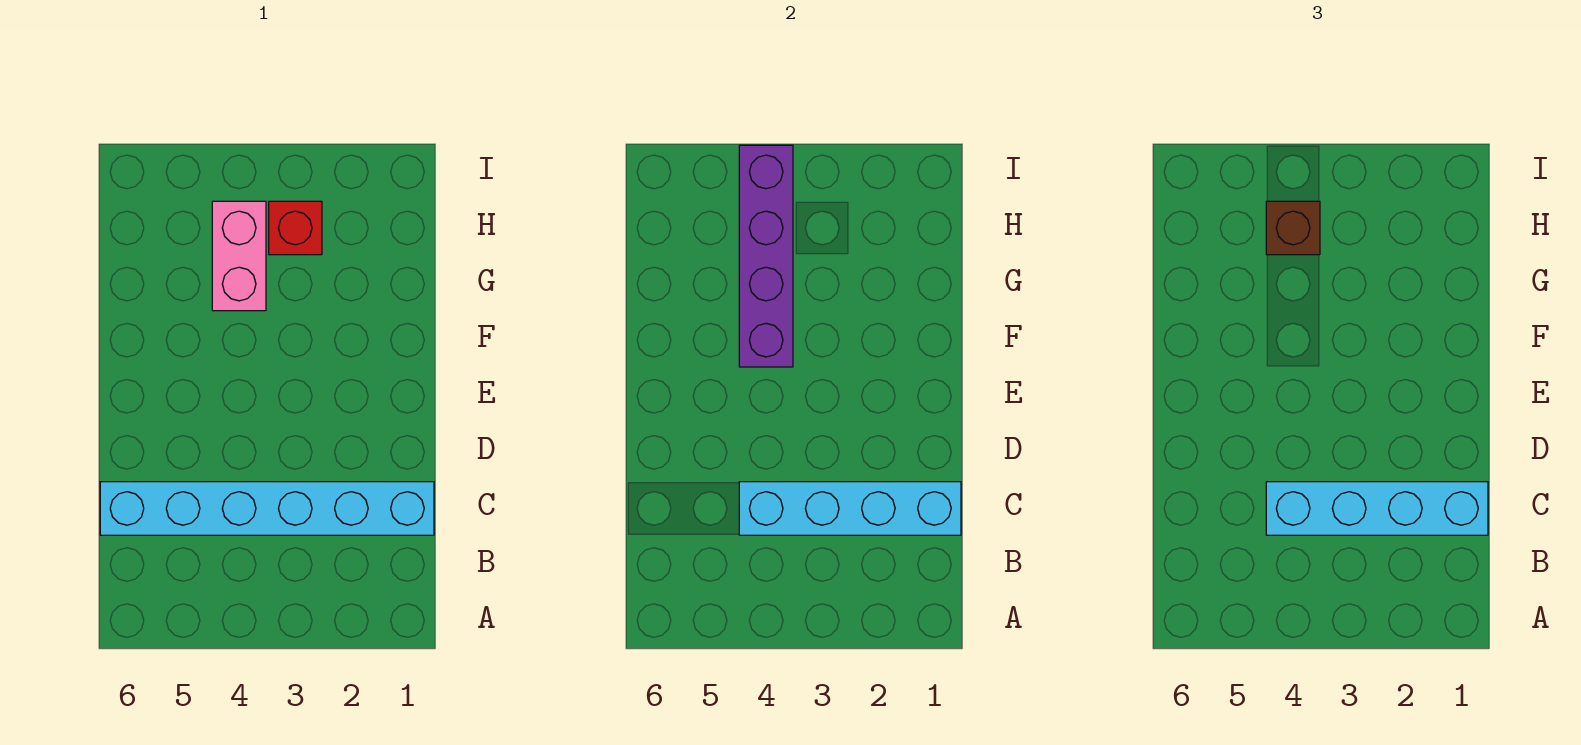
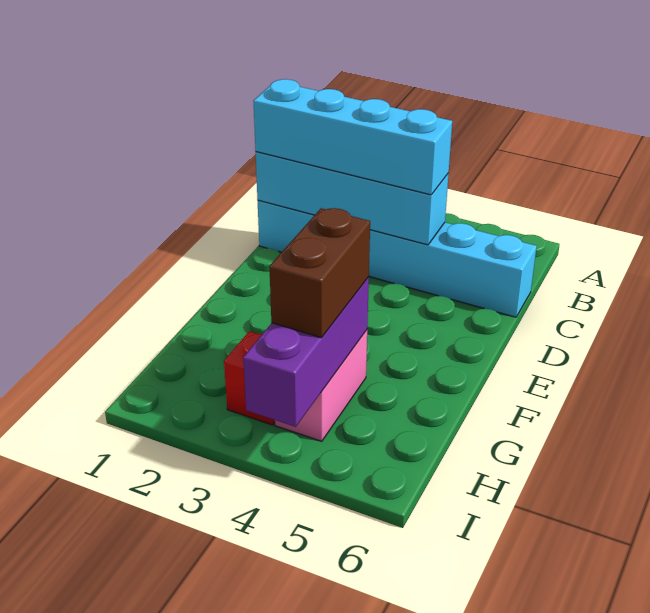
purple 1x4 brick [739,145,793,367] -> purple 1x3 brick [243,277,369,427]
brown 1x1 brick [1266,201,1320,255] -> brown 1x2 brick [269,208,370,338]

